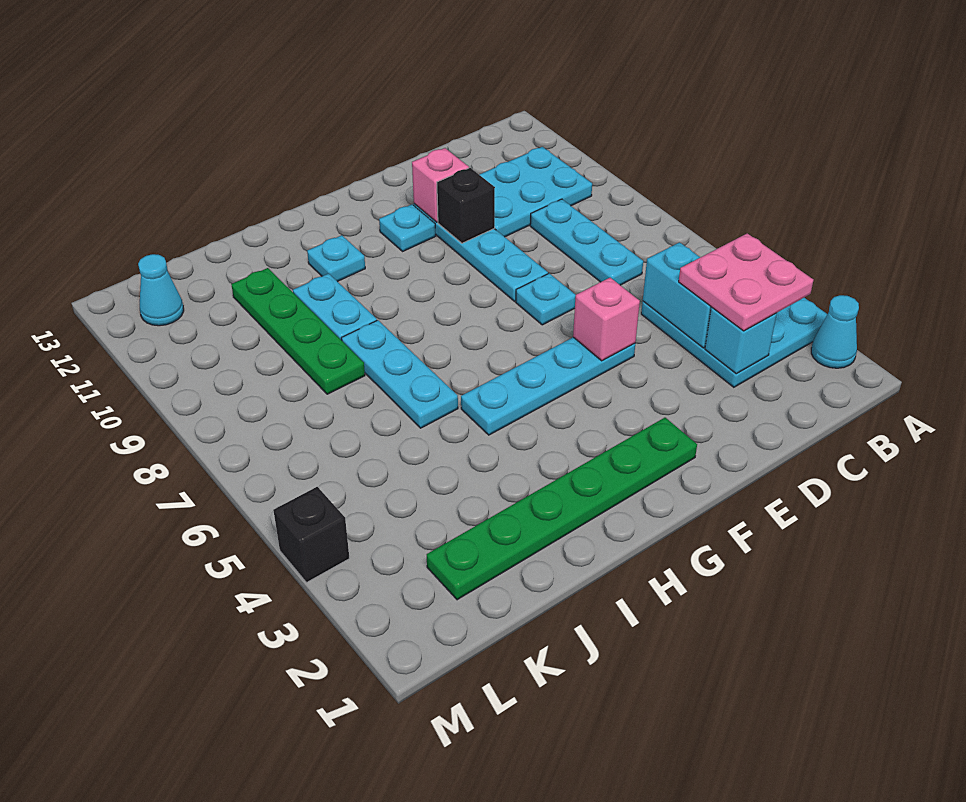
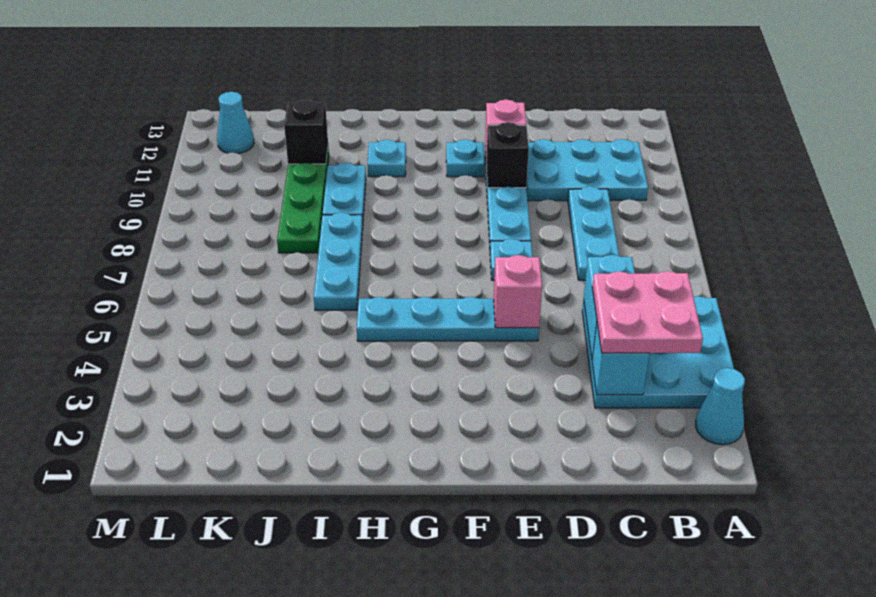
green 1x6 plate [427,418,697,600] -> none
black 1x1 brick [273,487,349,583] -> black 1x1 brick moved to [284,100,328,164]

